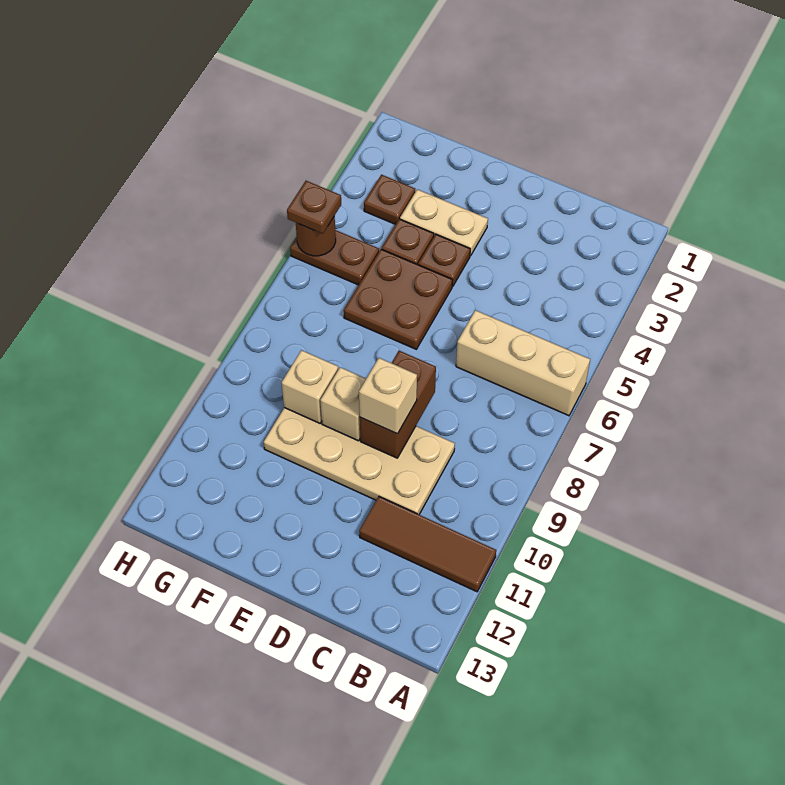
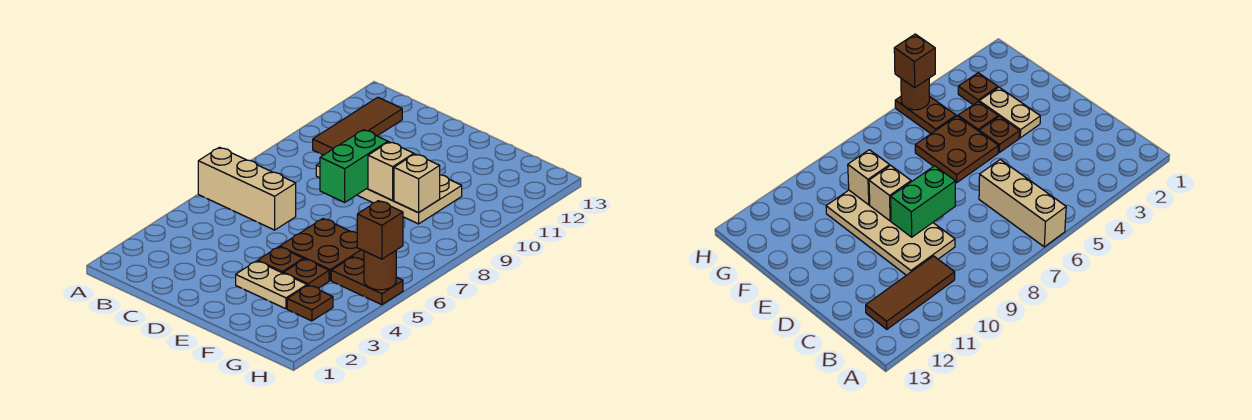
brown 1x3 tile [359,497,496,592] -> brown 1x3 tile turned to [313,97,402,155]
brown 1x2 brick [360,351,436,458] -> green 1x2 brick [320,130,388,202]
tan 1x1 brick [359,358,417,434] -> none
brown 1x1 plate [287,181,341,234] -> brown 1x1 brick [357,201,403,259]

